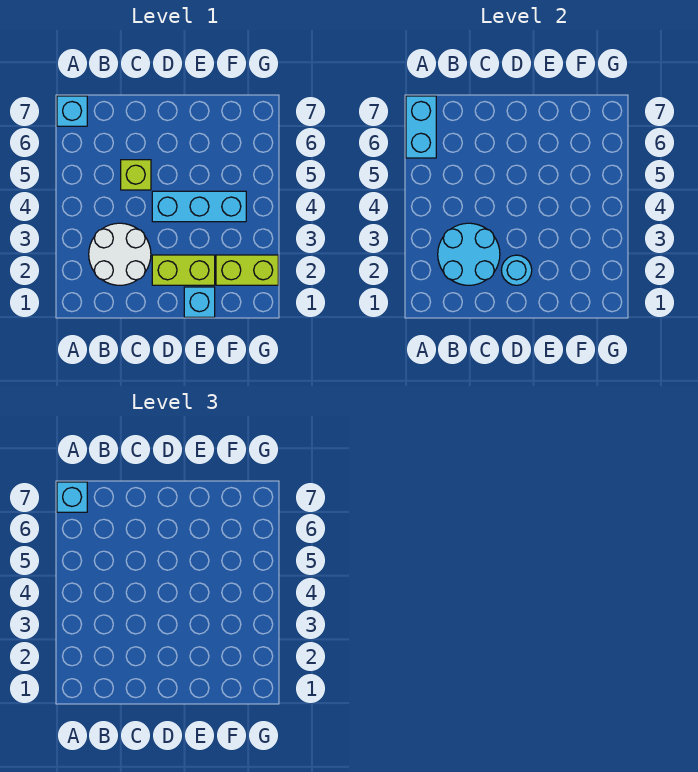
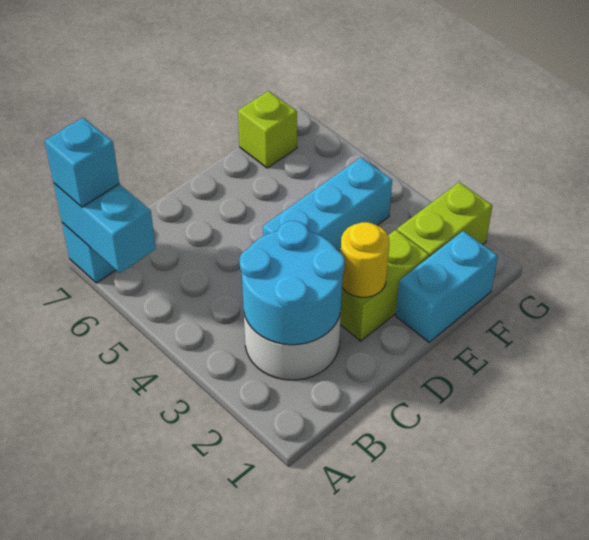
lime 1x1 brick [121,160,151,190] -> lime 1x1 brick moved to [238,91,297,168]
cyan 1x1 round brick [501,255,532,285] -> yellow 1x1 round brick [341,222,389,297]
cyan 1x1 brick [184,287,215,317] -> cyan 1x2 brick [396,231,498,342]

